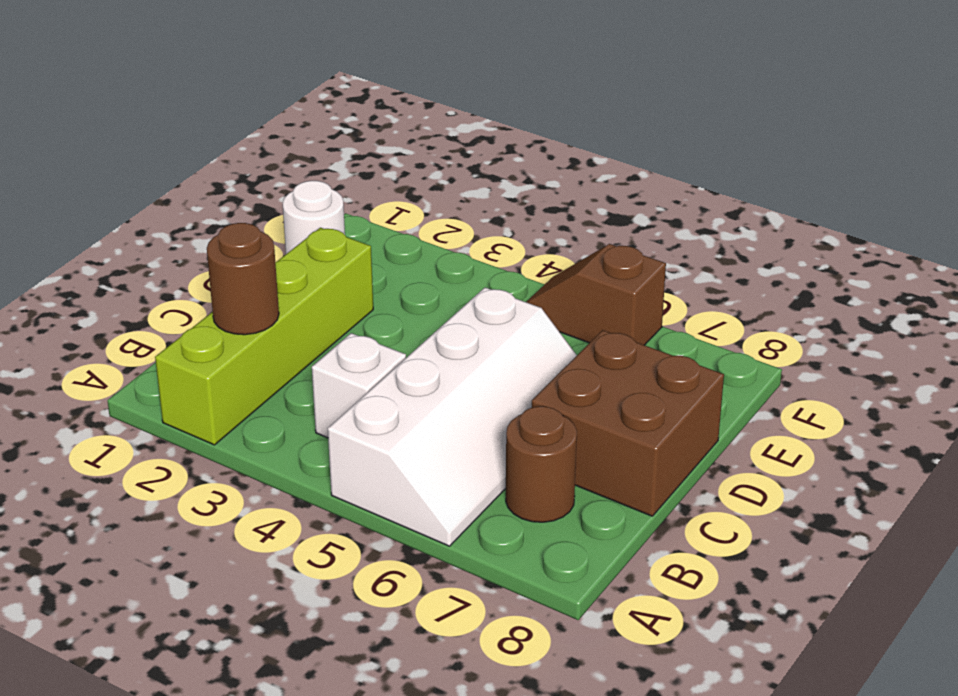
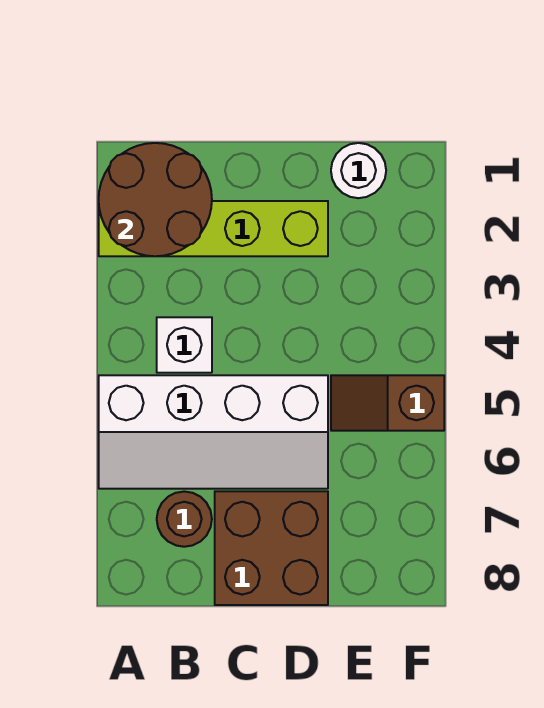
brown 1x1 round brick [207,223,279,335] -> brown 2x2 round brick [99,143,212,256]
brown 1x2 slope [526,244,666,345] -> brown 1x2 slope turned to [331,375,444,431]

